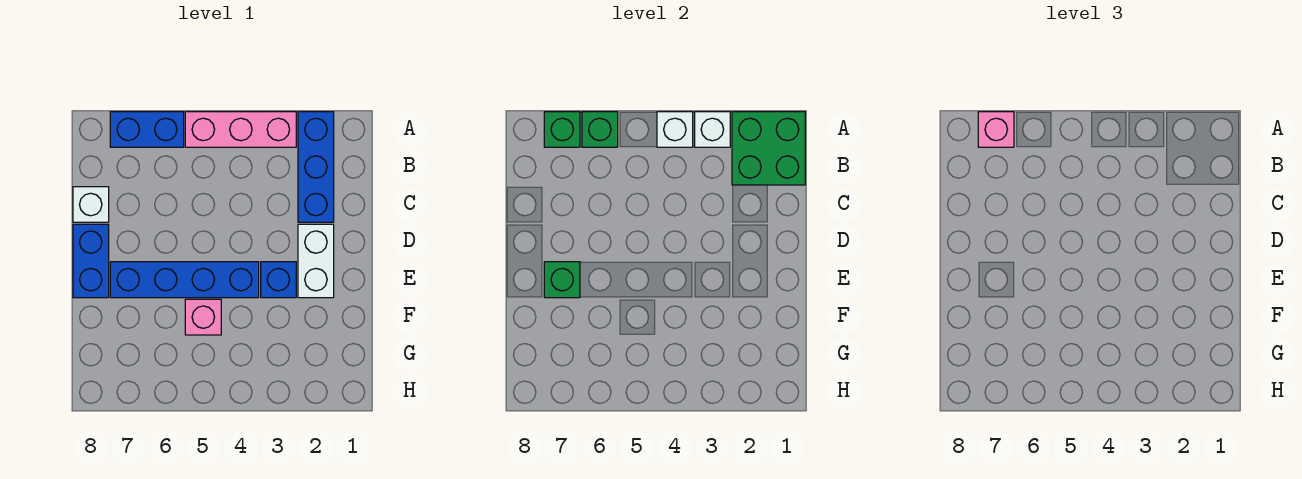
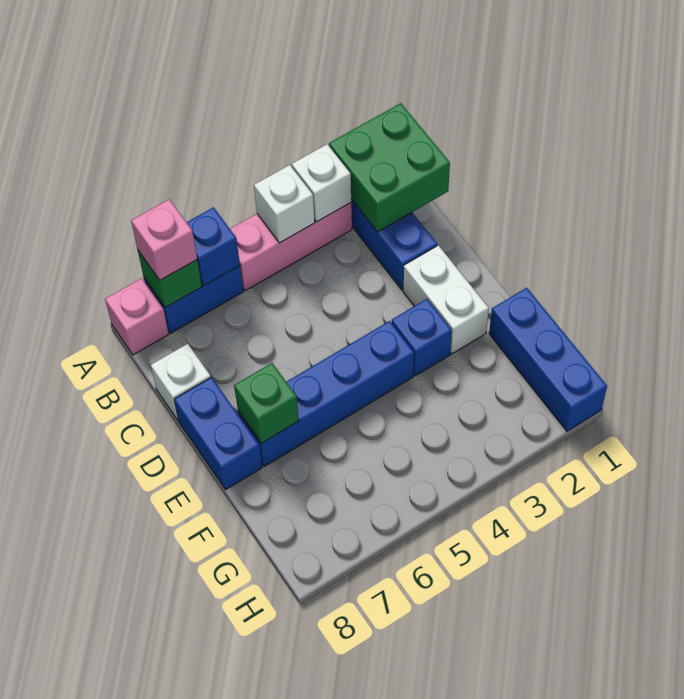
green 1x1 brick [582,112,618,147] -> blue 1x1 brick [187,207,240,286]
none -> blue 1x3 brick [489,288,607,431]
pink 1x1 brick [185,299,221,335] -> pink 1x1 brick moved to [105,278,169,355]

